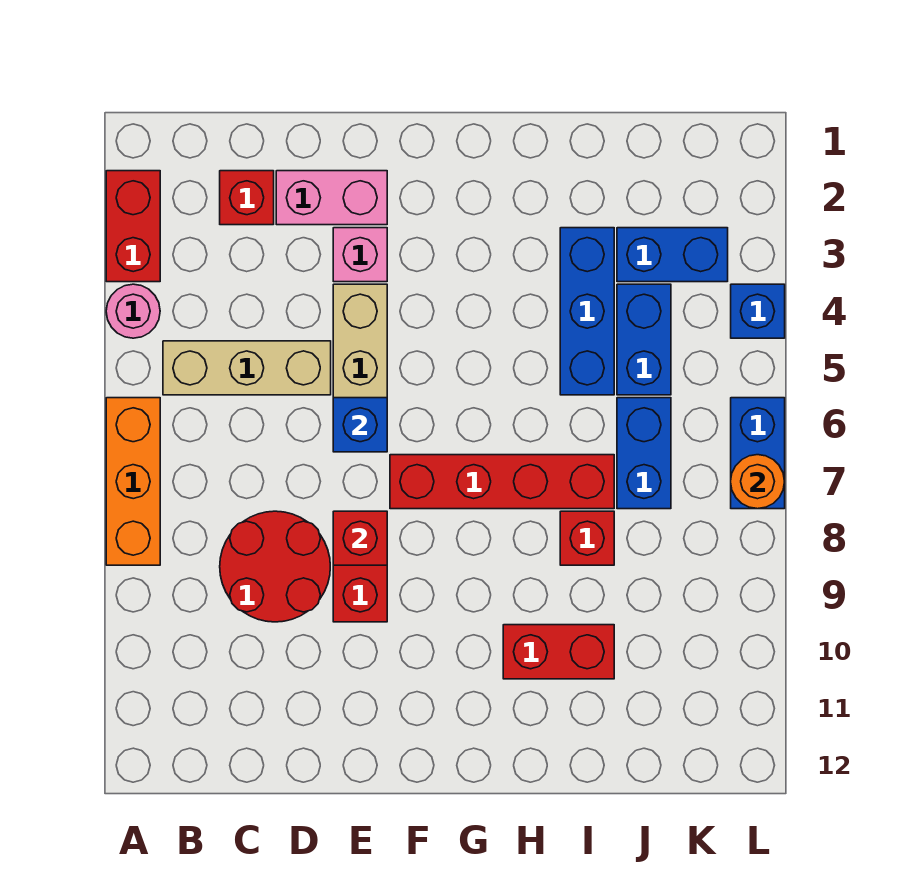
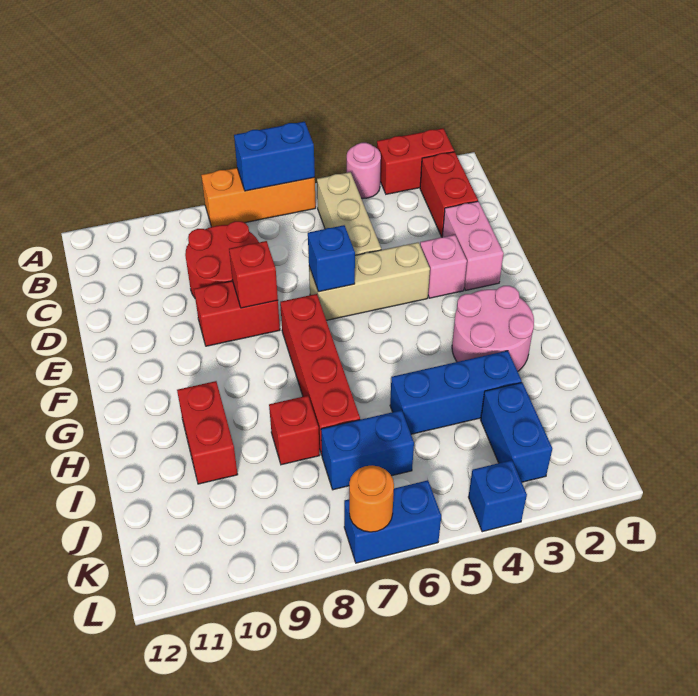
red 1x1 brick [220,171,274,225] -> red 1x2 brick [420,152,478,237]
none -> pink 2x2 round brick [452,286,534,371]
blue 1x2 brick [617,284,671,395] -> blue 1x2 brick moved to [234,122,315,191]

